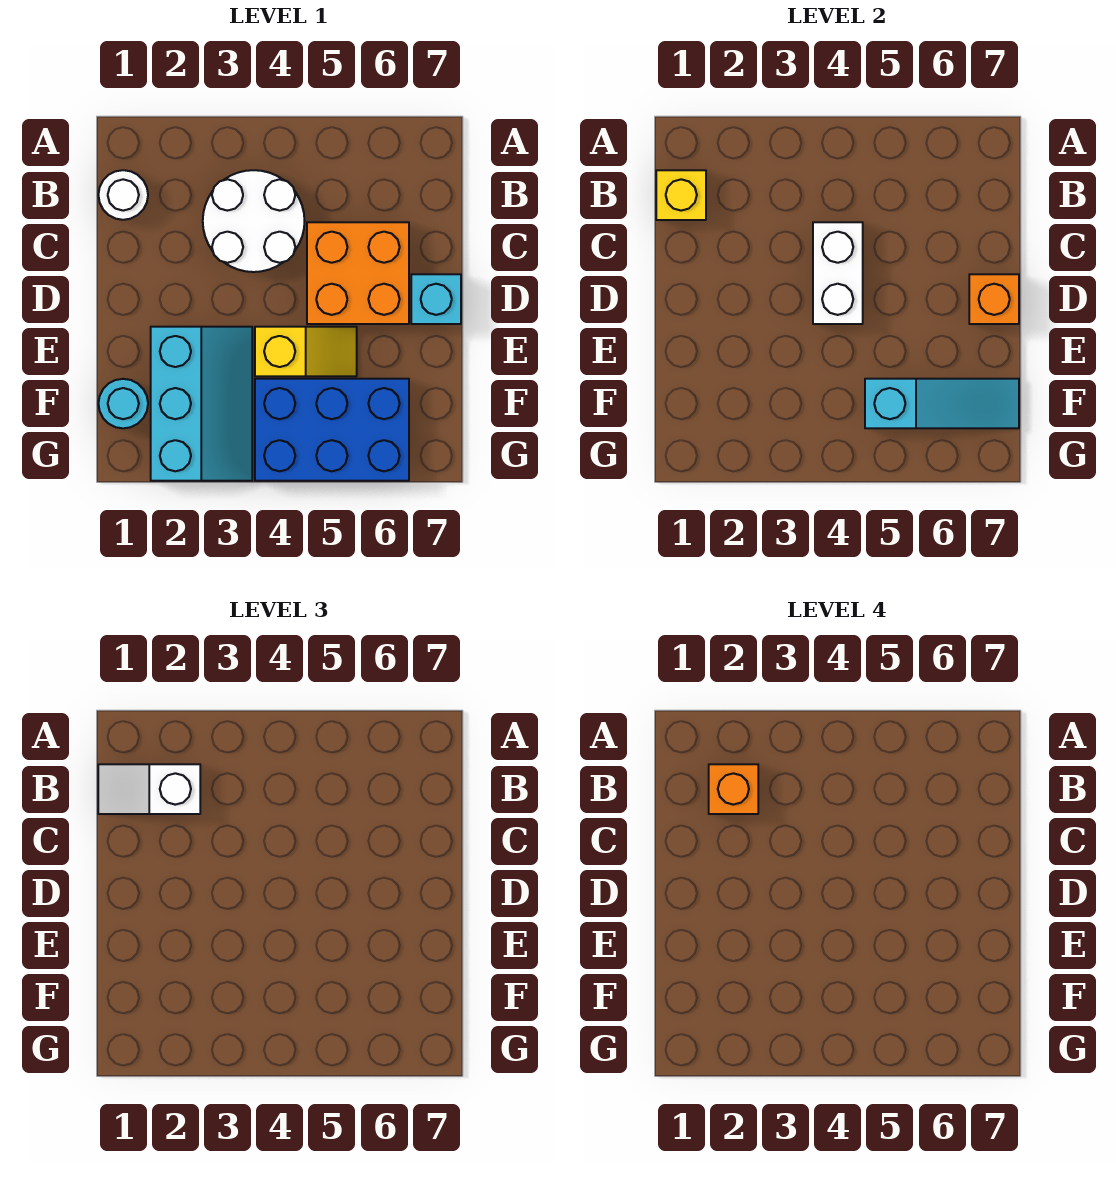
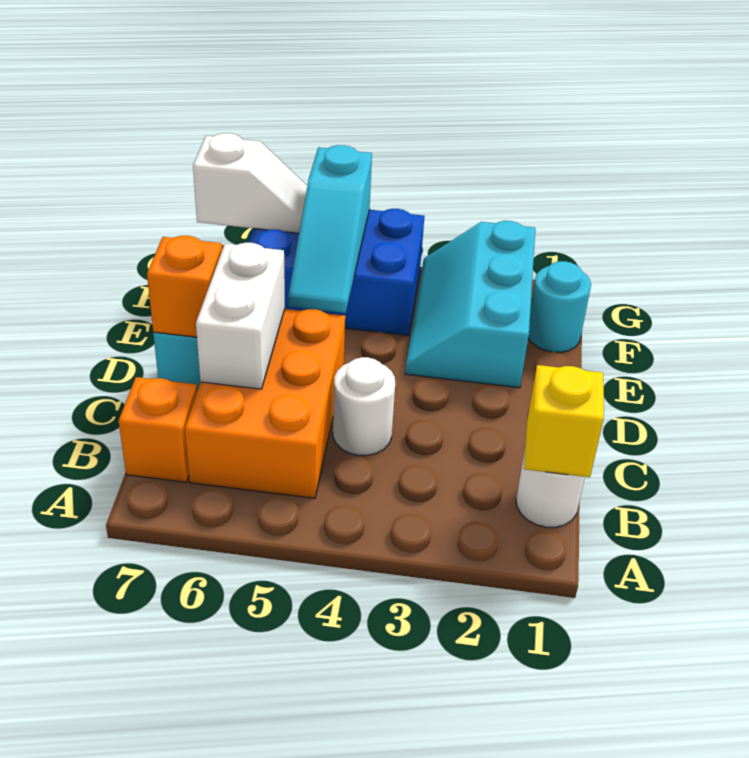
white 1x2 slope [98,764,200,814] -> white 1x2 slope moved to [193,133,307,233]
orange 1x1 brick [709,764,758,814] -> orange 1x1 brick moved to [119,377,197,482]
white 2x2 round brick [203,170,305,272] -> white 1x1 round brick [333,357,395,455]
white 1x2 brick [813,222,863,324] -> white 1x2 brick moved to [196,243,285,389]
orange 2x2 brick [307,222,409,324] -> orange 2x3 brick [185,309,345,498]
yellow 1x2 slope [255,327,357,376] -> none
cyan 1x3 slope [865,379,1019,428] -> cyan 1x3 slope turned to [288,145,372,313]

